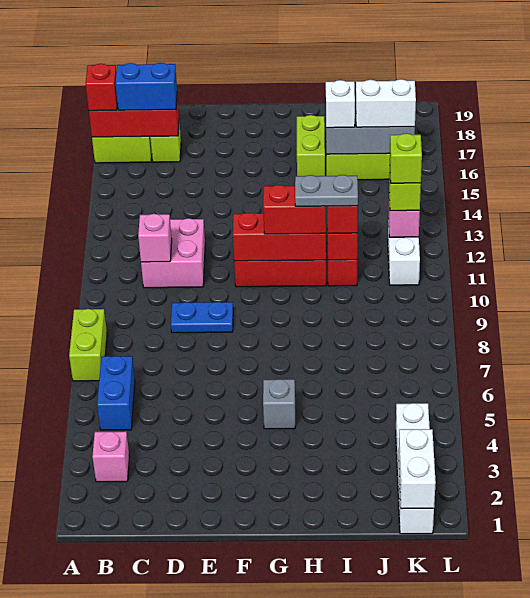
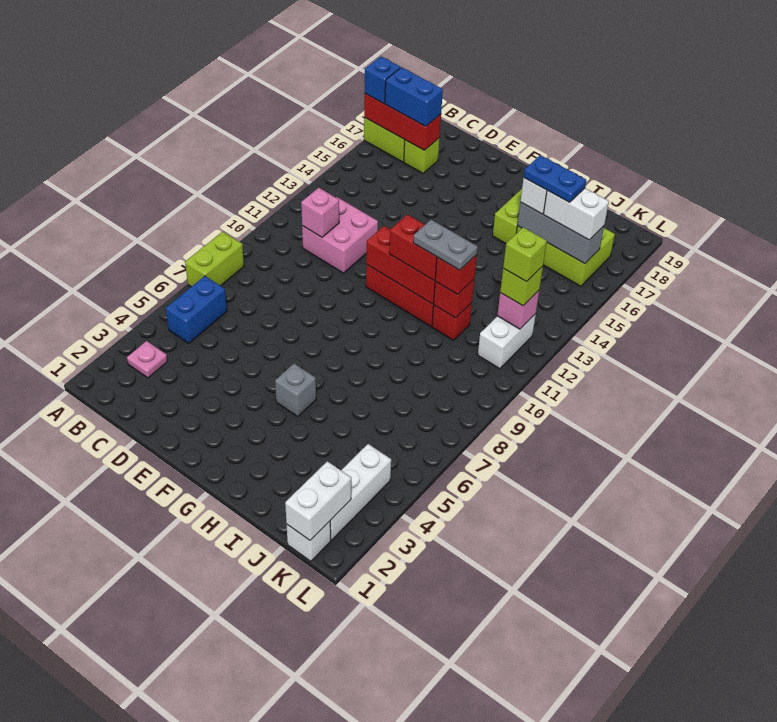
red 1x1 brick [86,64,118,111] -> blue 1x1 brick [365,56,400,104]
pink 1x1 brick [92,431,130,482] -> pink 1x1 plate [127,341,168,378]
blue 1x2 plate [171,302,233,333] -> blue 1x2 plate moved to [524,155,586,202]

